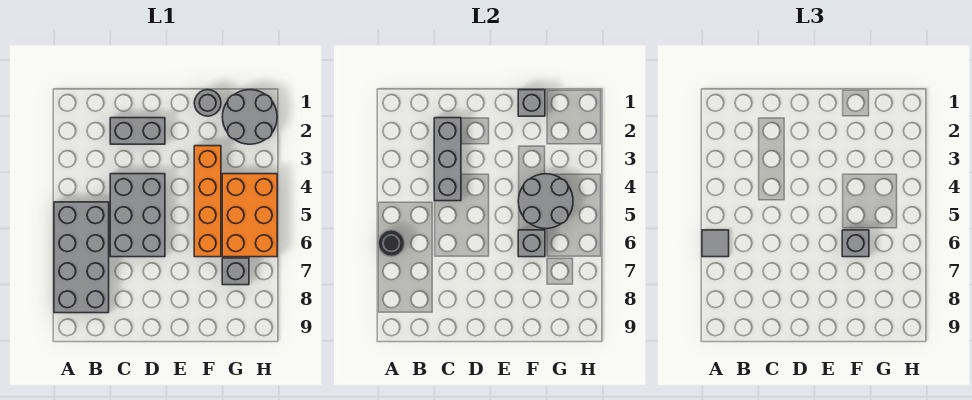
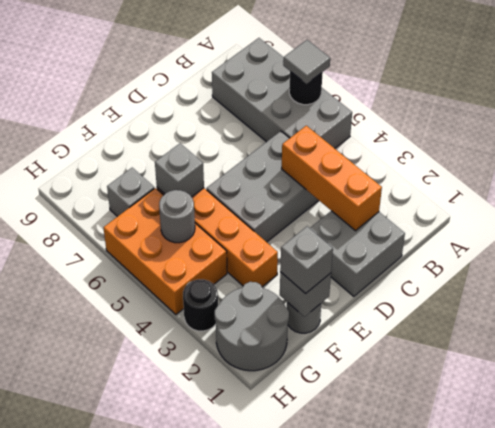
grey 1x2 brick [110,118,165,144] -> grey 2x2 brick [310,211,405,296]
grey 1x3 brick [434,118,461,201] -> orange 1x3 brick [282,126,382,231]
grey 2x3 brick [110,174,165,257] -> grey 2x3 brick turned to [206,131,319,242]
grey 2x2 round brick [518,174,573,229] -> grey 1x1 round brick [159,190,195,243]
grey 1x1 brick [842,230,869,257] -> grey 1x1 brick moved to [280,226,333,294]
none -> black 1x1 round brick [183,279,218,331]

